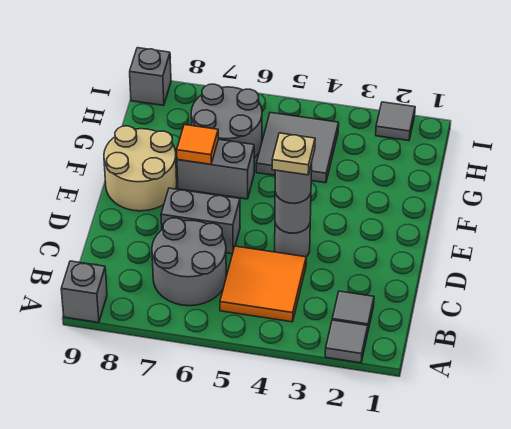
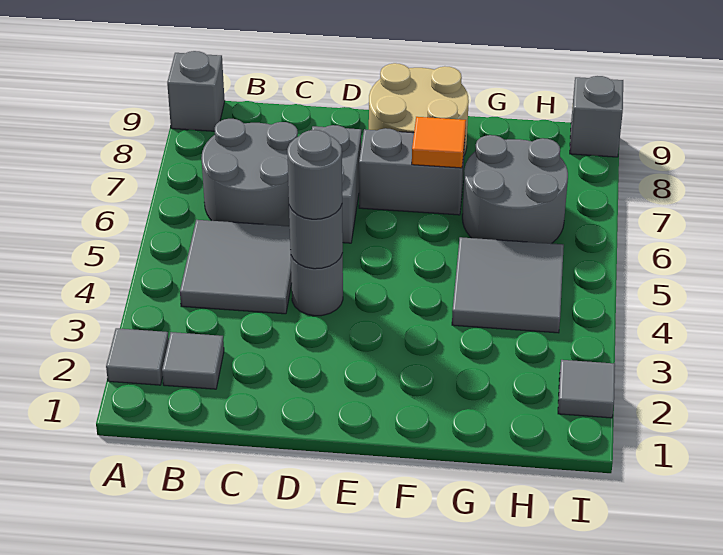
orange 2x2 tile [220,246,306,322] -> grey 2x2 tile [180,220,292,314]
tan 1x1 plate [272,133,315,175] -> none
grey 1x2 brick [177,139,254,199] -> grey 1x2 brick turned to [359,128,465,215]

